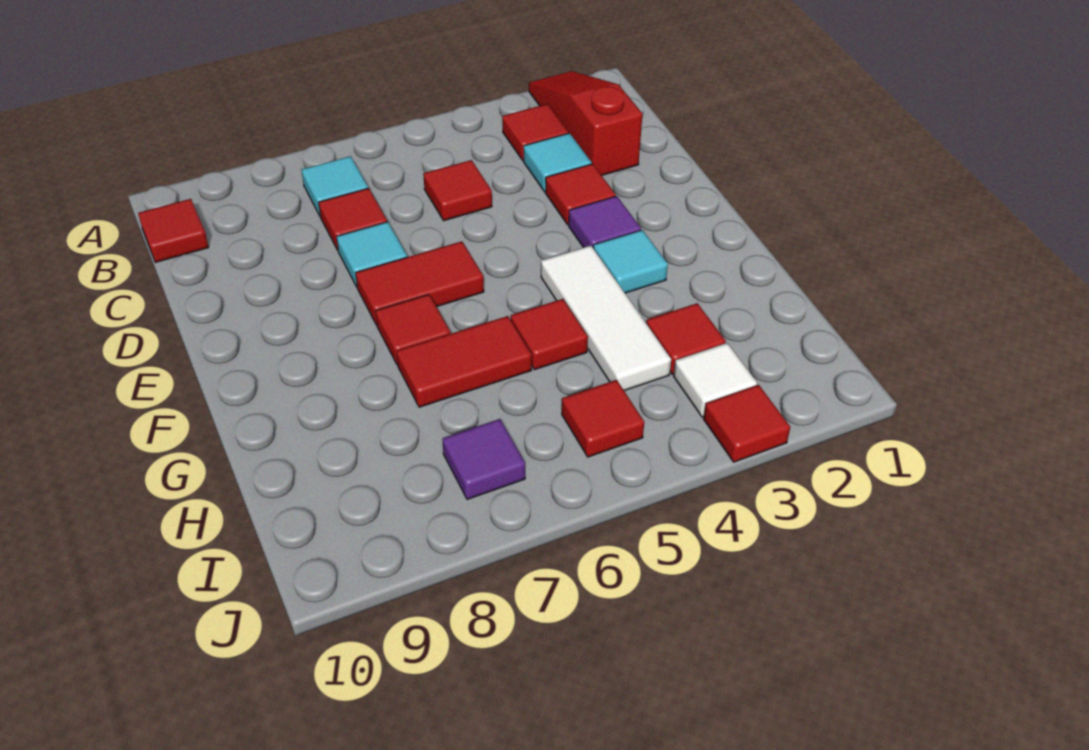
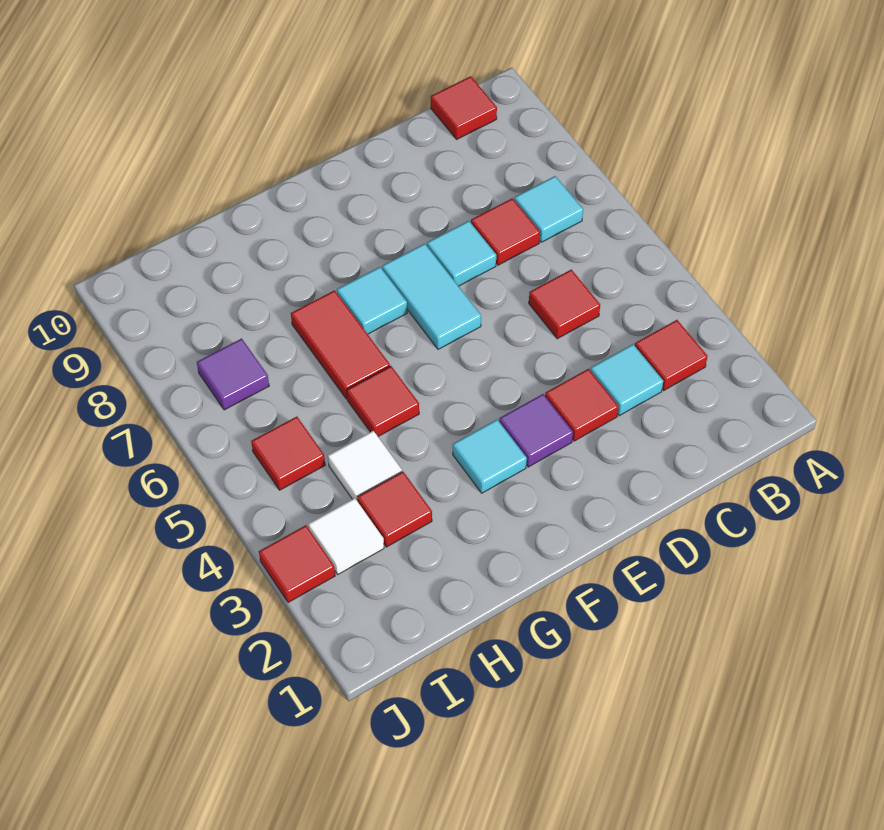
red 1x3 slope [529,71,643,175] -> none
red 1x2 tile [355,241,484,325] -> cyan 1x2 tile [382,244,481,349]
white 1x3 tile [541,246,671,391] -> white 1x1 tile [328,431,402,501]
red 1x1 tile [375,294,451,365] -> cyan 1x1 tile [337,267,407,334]

